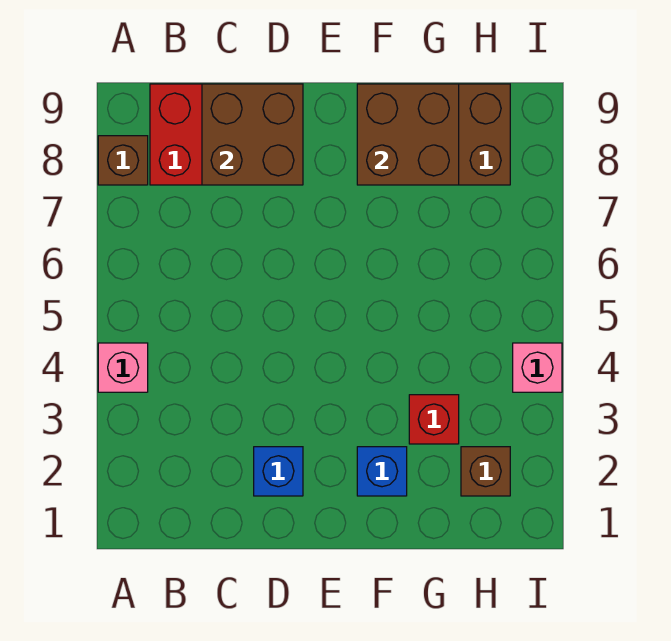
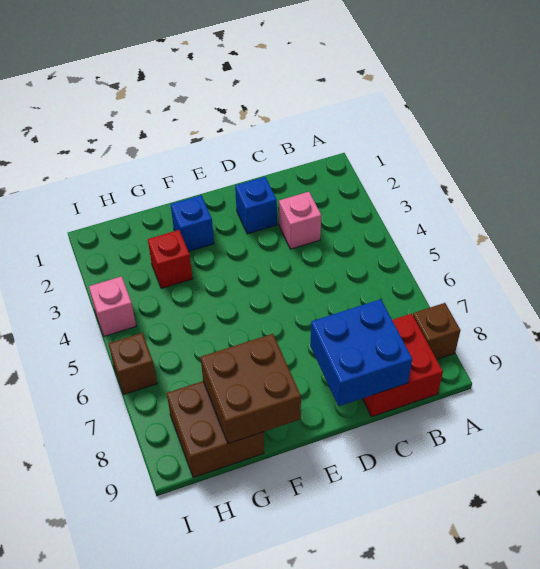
pink 1x1 brick [98,343,148,392] -> pink 1x1 brick moved to [279,192,321,249]
brown 2x2 brick [202,84,303,185] -> blue 2x2 brick [310,299,412,406]
brown 1x1 brick [461,447,510,496] -> brown 1x1 brick moved to [109,333,157,394]

